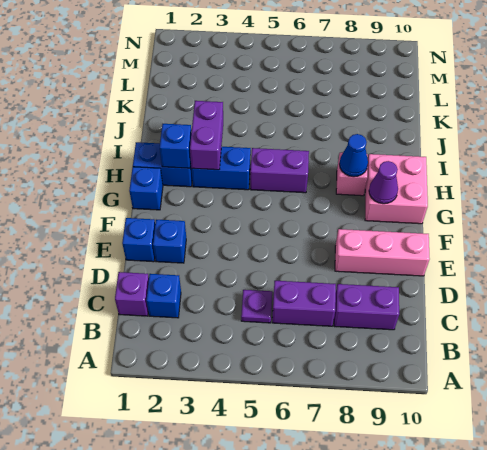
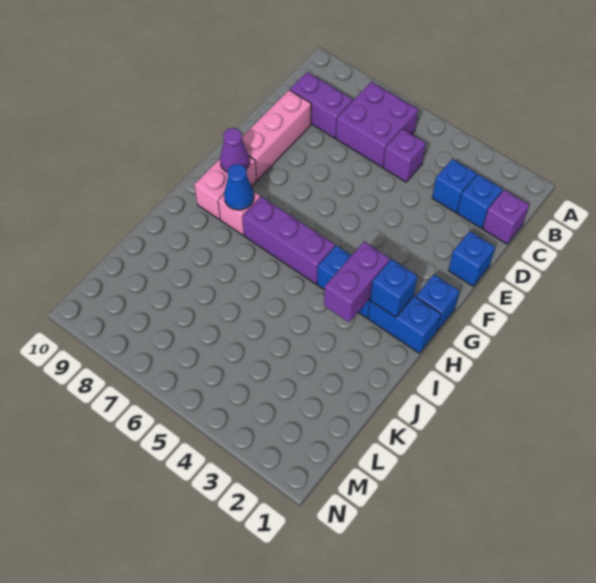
purple 1x1 plate [241,290,272,323] -> purple 1x1 brick [383,129,426,182]
purple 1x2 brick [272,281,336,326] -> purple 2x2 brick [336,82,418,167]
blue 1x1 brick [153,220,186,263] -> blue 1x1 brick moved to [432,159,477,213]
pink 1x3 brick [335,229,430,276] -> pink 1x3 brick turned to [242,90,311,180]
pink 2x2 brick [365,154,428,224] -> pink 1x2 brick [194,156,257,219]
purple 1x2 brick [250,148,309,193] -> purple 1x3 brick [242,197,335,284]

